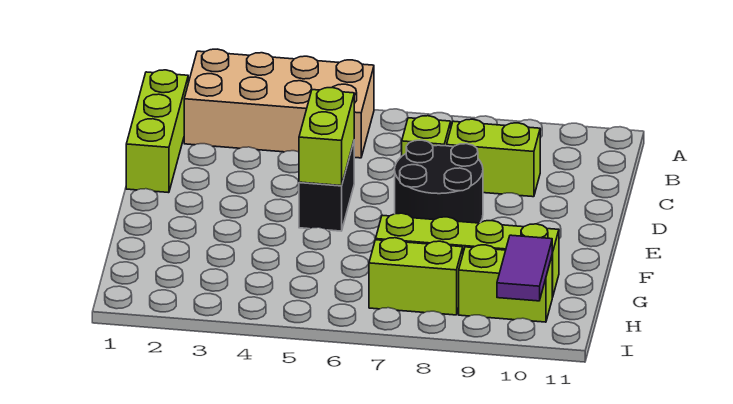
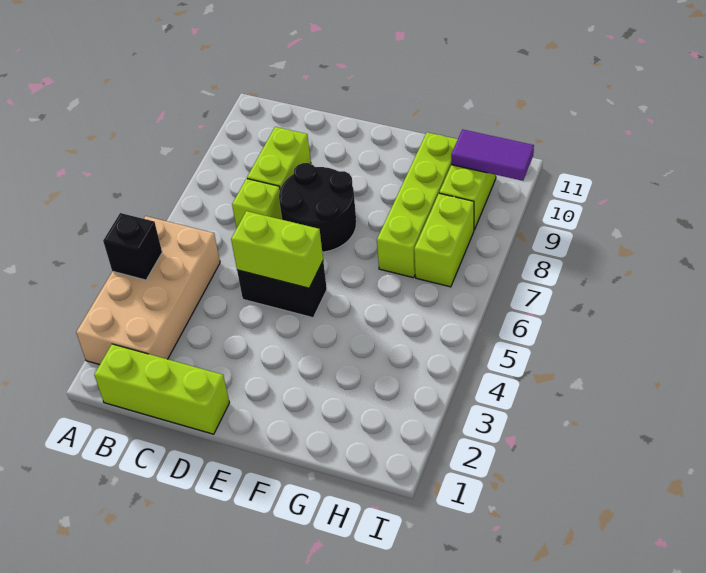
none -> black 1x1 brick [103,213,162,280]

